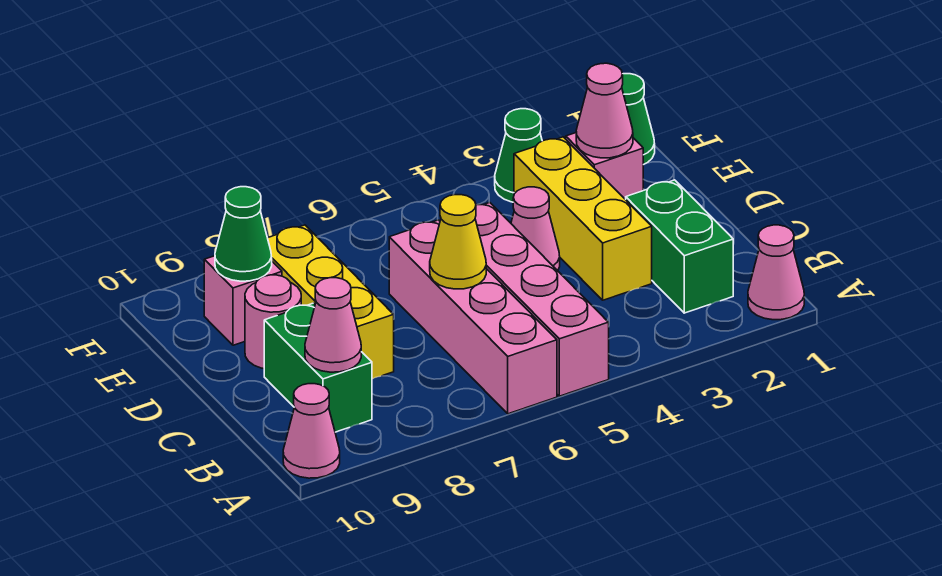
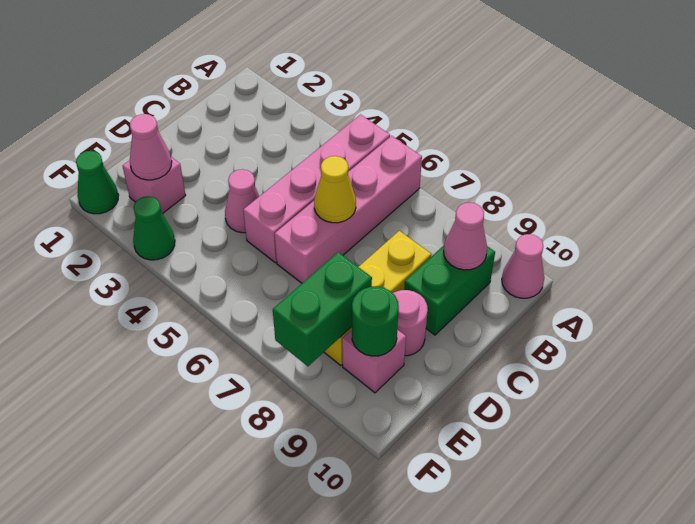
pink 1x1 cone [748,225,804,320] -> none
green 1x2 brick [626,180,733,313] -> green 1x2 brick moved to [273,252,372,366]
yellow 1x3 brick [514,137,652,300] -> none
green 1x1 cone [215,187,272,281] -> green 1x1 round brick [352,286,399,356]

